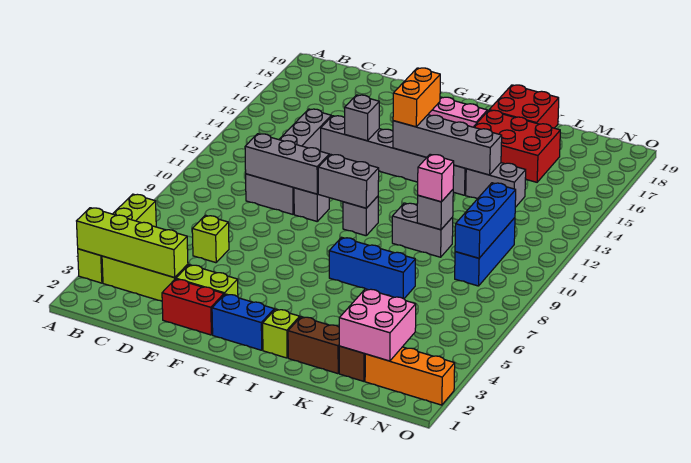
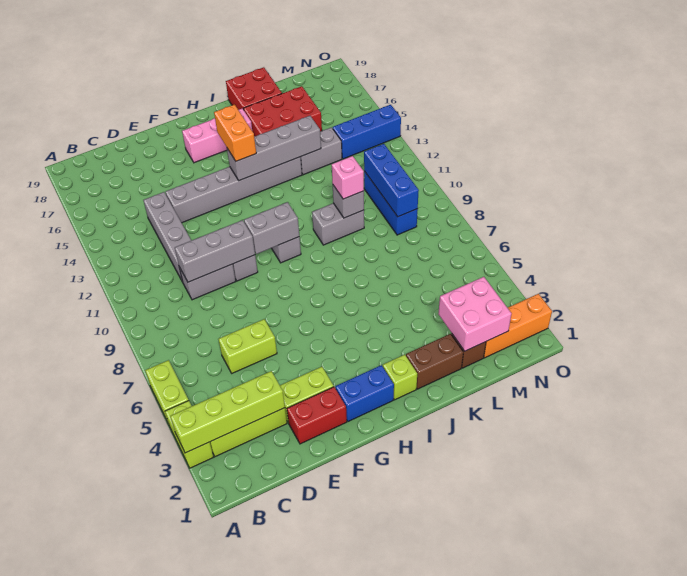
lime 1x1 brick [192,215,229,263] -> lime 1x2 brick [219,319,277,373]
grey 1x1 brick [345,95,379,141] -> none
blue 1x3 brick [329,237,415,299] -> blue 1x3 brick moved to [333,105,401,159]

